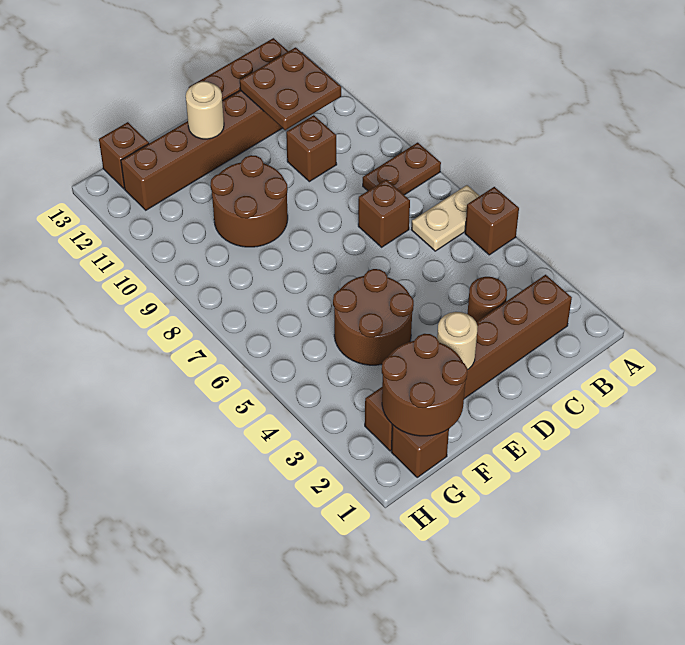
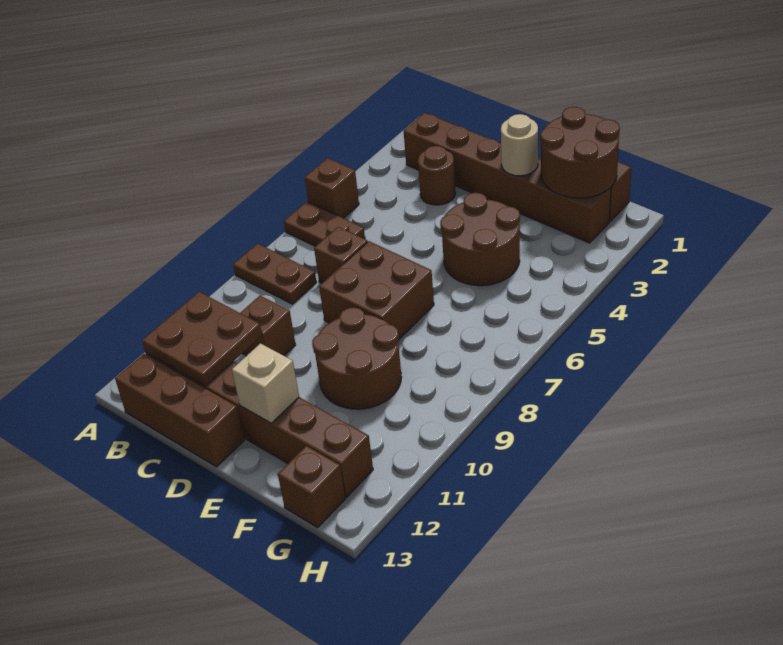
tan 1x2 plate [411,185,479,251] -> brown 1x2 plate [284,202,365,246]
none -> brown 2x2 brick [319,241,434,339]
tan 1x1 round brick [186,81,224,139] -> tan 1x1 brick [232,343,299,423]

